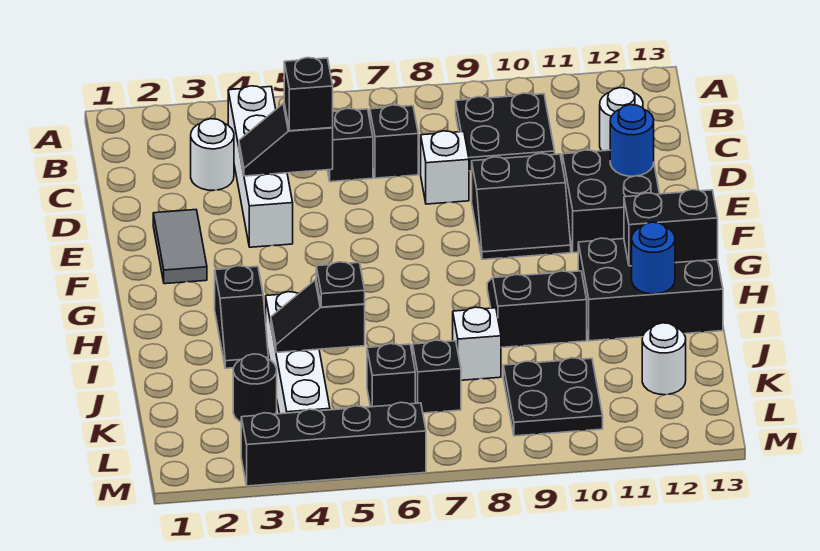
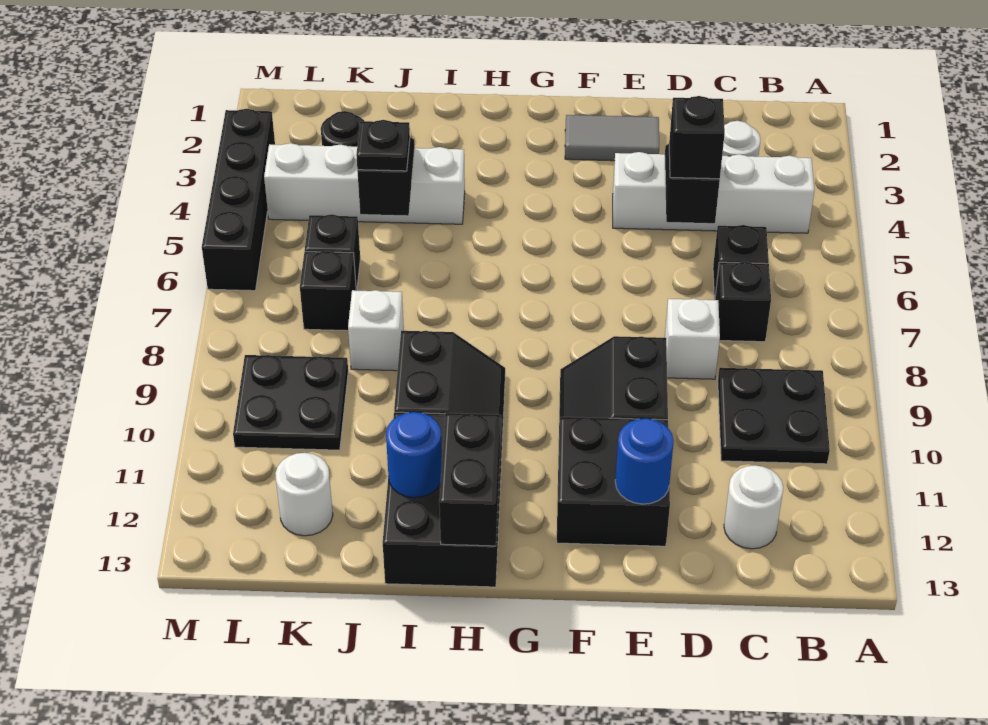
black 1x2 slope [215,266,268,368] -> none

